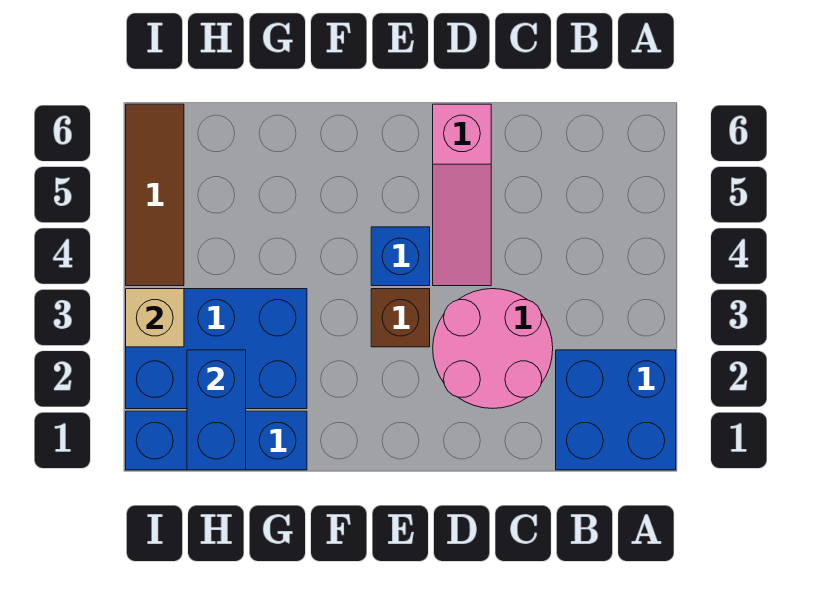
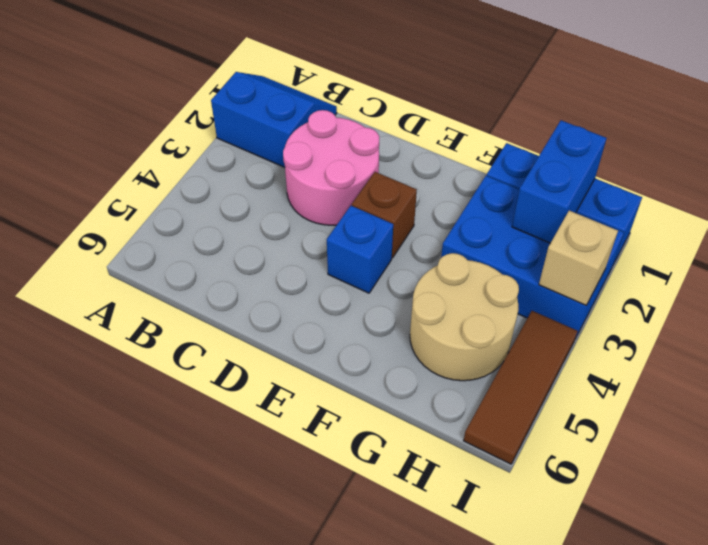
blue 2x2 brick [556,350,676,470] -> blue 2x2 slope [211,72,337,167]
pink 1x3 slope [433,104,491,286] -> none
none -> tan 2x2 round brick [410,253,519,381]

